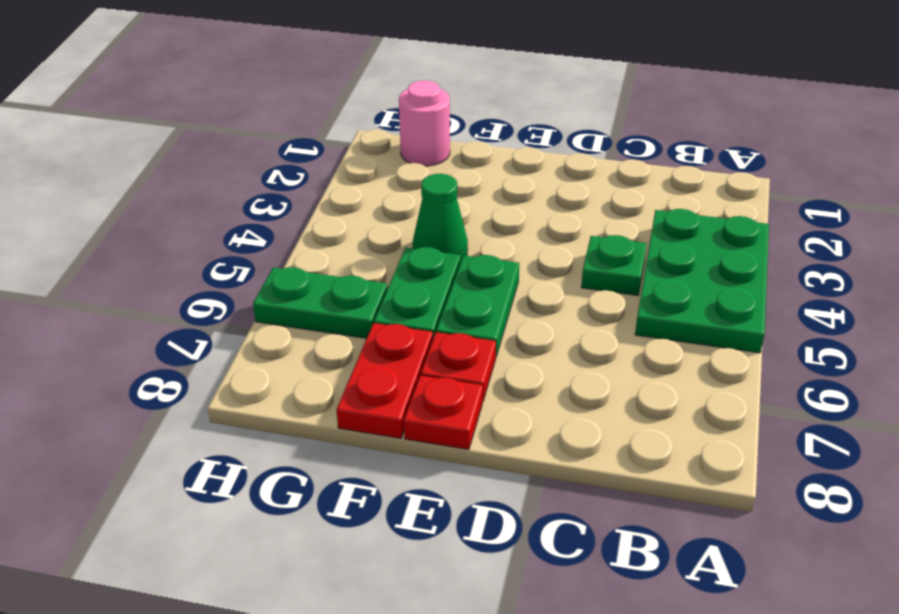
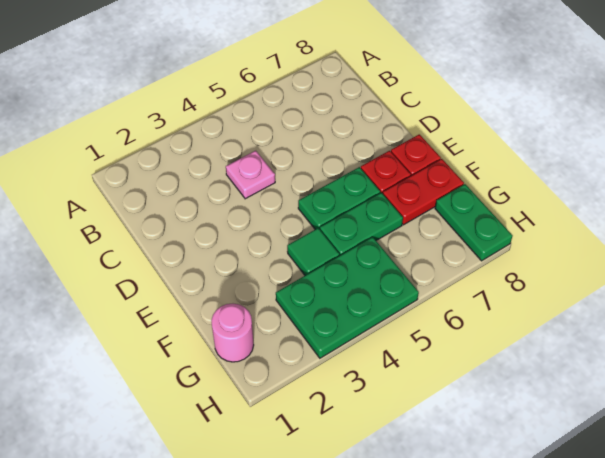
green 2x3 plate [635,209,769,353] -> green 2x3 plate moved to [276,237,419,358]
green 1x1 plate [581,235,647,296] -> pink 1x1 plate [226,151,275,199]
green 1x1 cone [412,174,468,260] -> green 1x1 tile [287,228,339,275]
green 1x2 plate [253,267,387,338] -> green 1x2 plate moved to [435,184,513,261]

